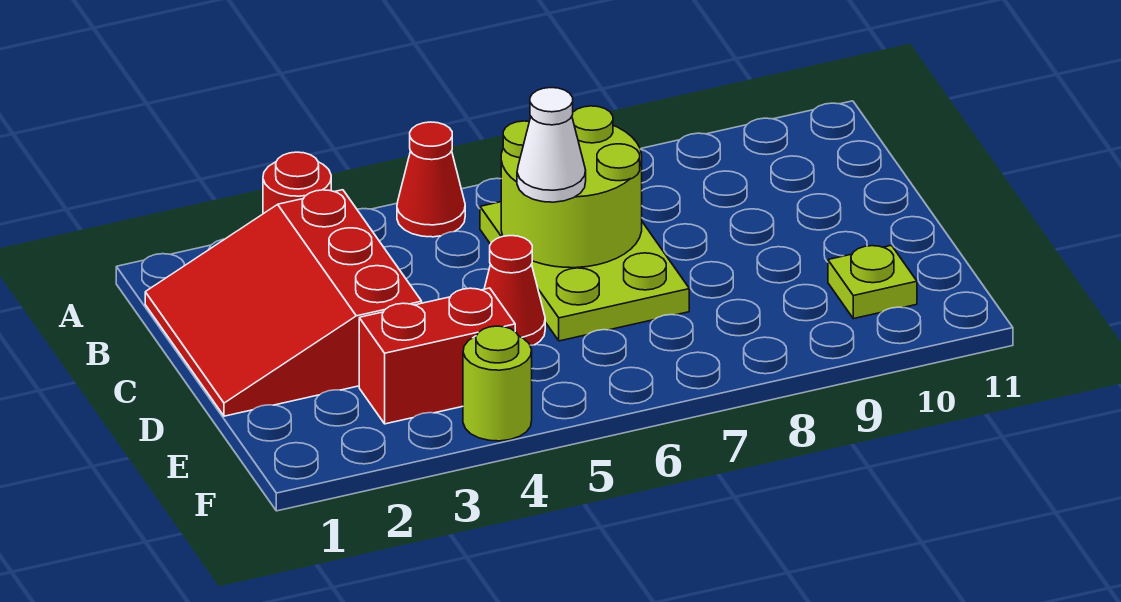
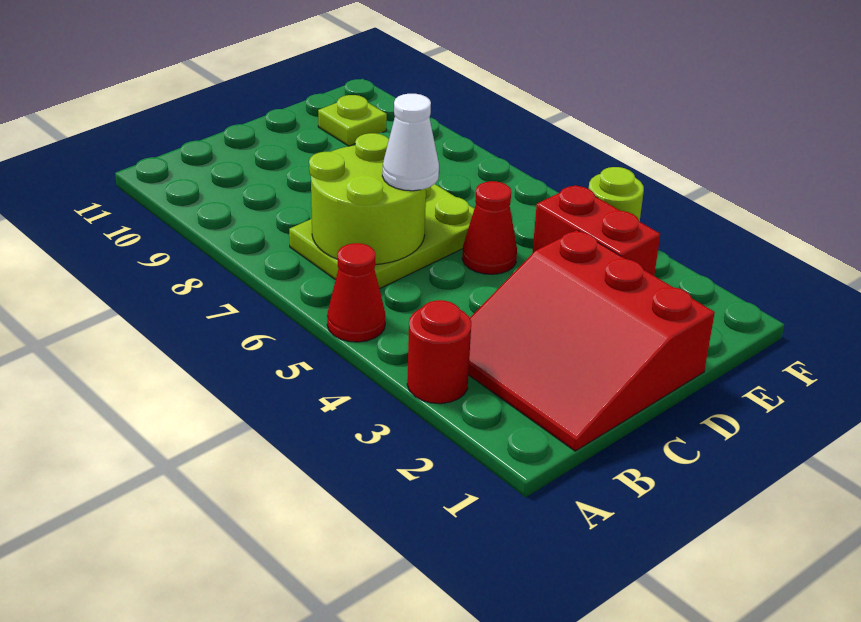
red 3x3 slope [145,190,422,416] -> red 3x3 slope turned to [468,230,715,451]

